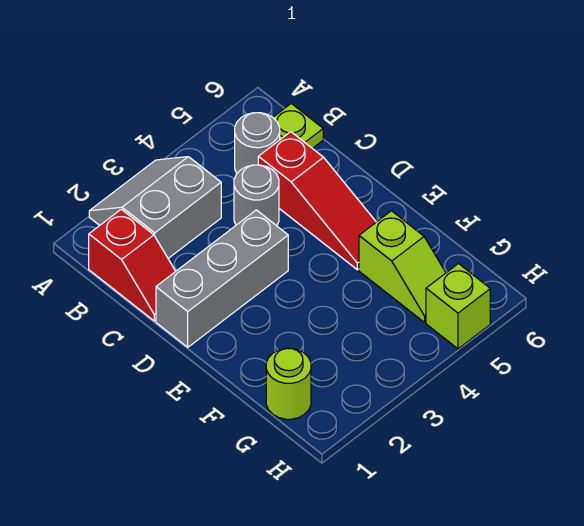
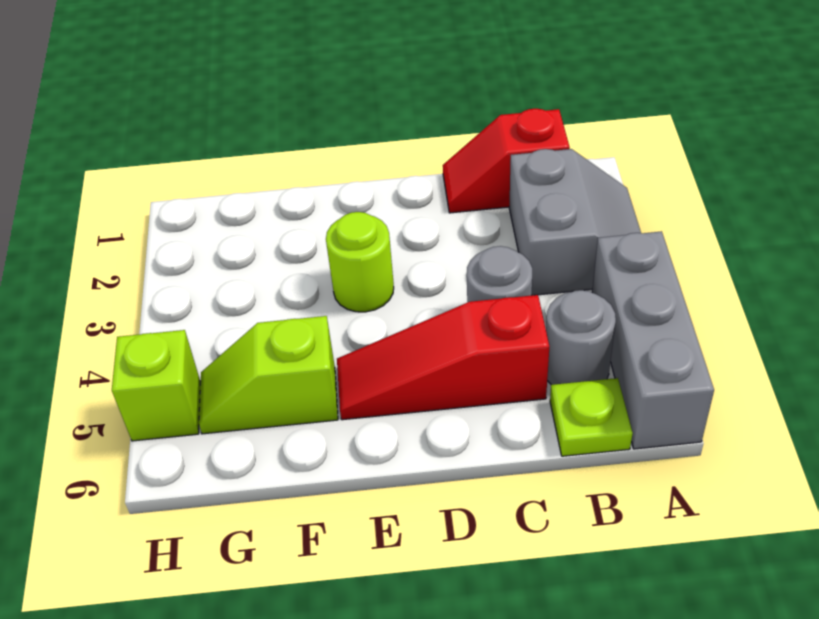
grey 1x3 brick [156,210,288,347] -> grey 1x3 brick moved to [592,231,714,449]
lime 1x1 round brick [266,348,311,419] -> lime 1x1 round brick moved to [326,212,394,312]

